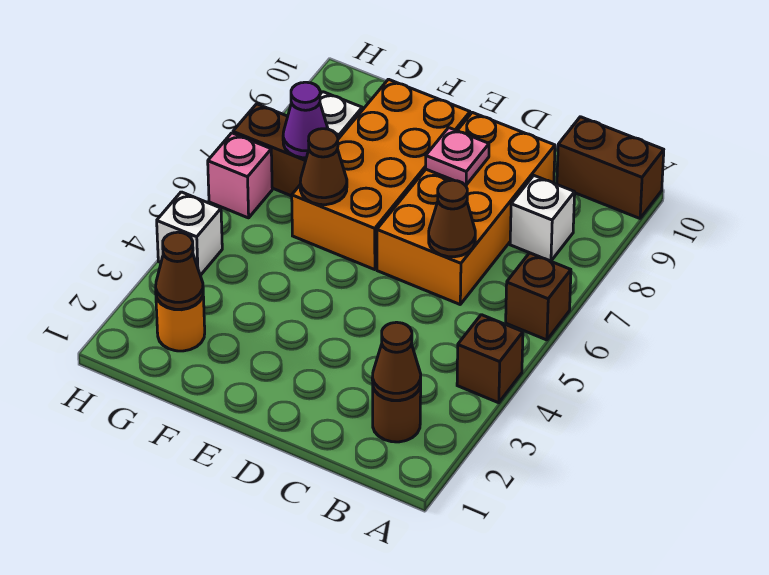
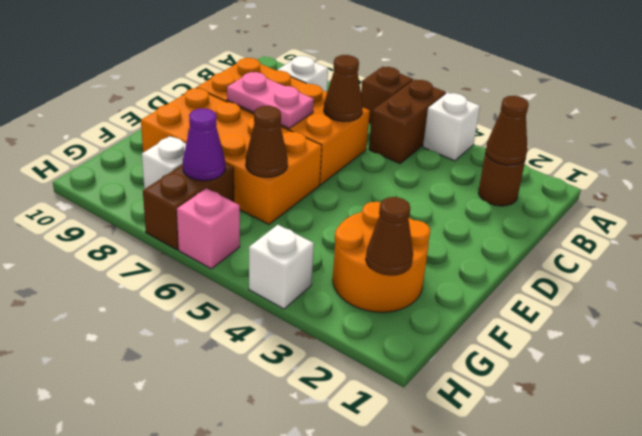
brown 1x1 brick [457,315,523,403] -> white 1x1 brick [423,93,480,161]
brown 1x2 brick [557,117,664,218] -> brown 1x2 brick moved to [369,80,446,164]
pink 1x1 plate [426,128,489,185] -> pink 1x2 plate [227,72,314,128]
orange 1x1 round brick [156,297,205,351] -> orange 2x2 round brick [333,202,430,312]

